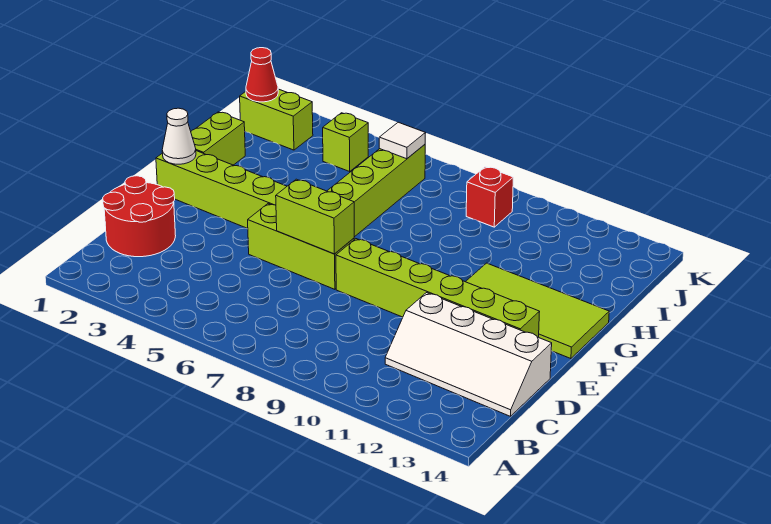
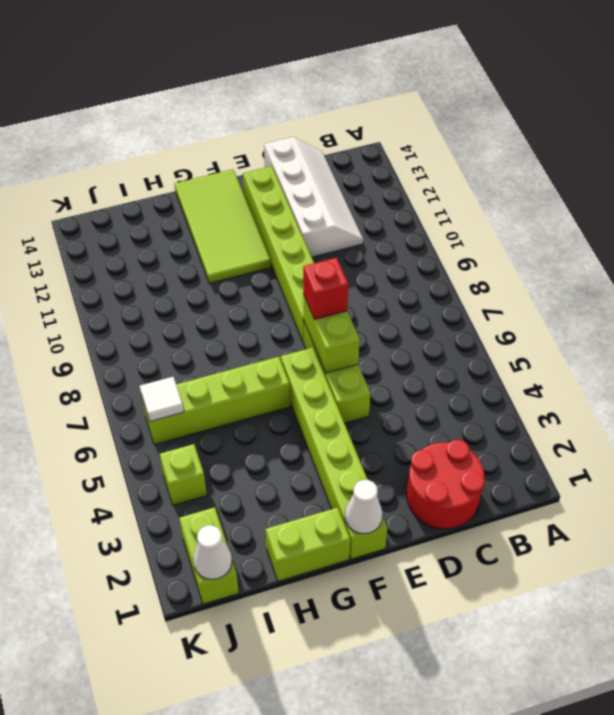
red 1x1 cone [246,48,278,102] -> white 1x1 cone [193,525,232,579]
red 1x1 brick [466,167,513,227] -> red 1x1 brick moved to [303,258,348,319]

